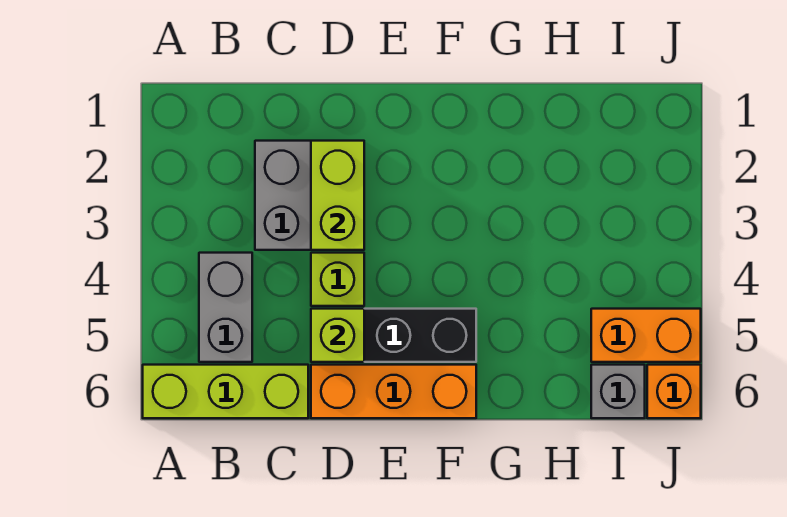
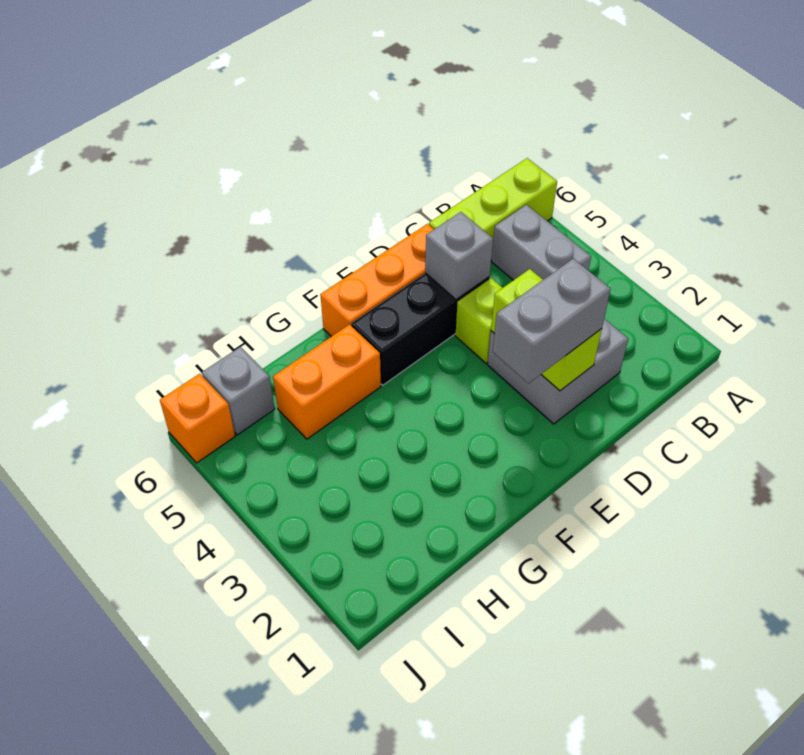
none -> grey 1x2 brick [493,259,611,383]
lime 1x1 brick [311,309,364,362] -> grey 1x1 brick [425,212,493,300]
orange 1x2 brick [591,309,701,362] -> orange 1x2 brick moved to [273,325,381,439]

